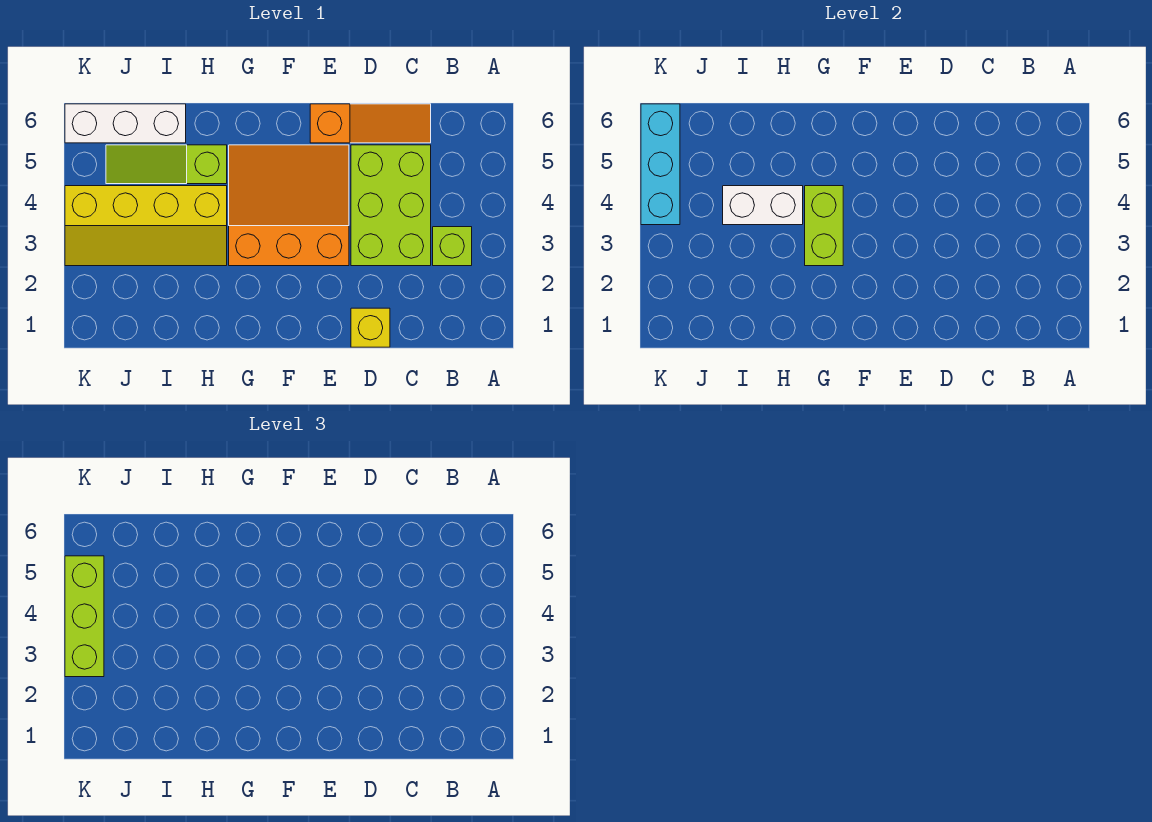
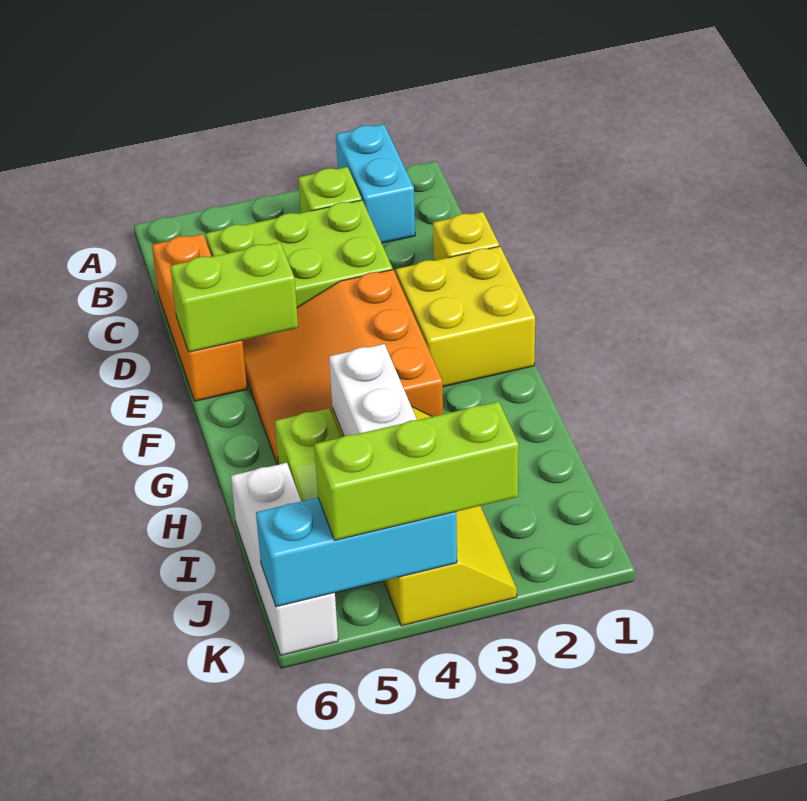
none -> cyan 1x2 brick [336,124,415,243]
orange 1x3 slope [310,104,431,143] -> orange 1x3 brick [152,234,247,401]
none -> yellow 2x2 brick [396,246,535,387]
lime 1x2 brick [805,186,843,266] -> lime 1x2 brick moved to [170,242,298,352]

